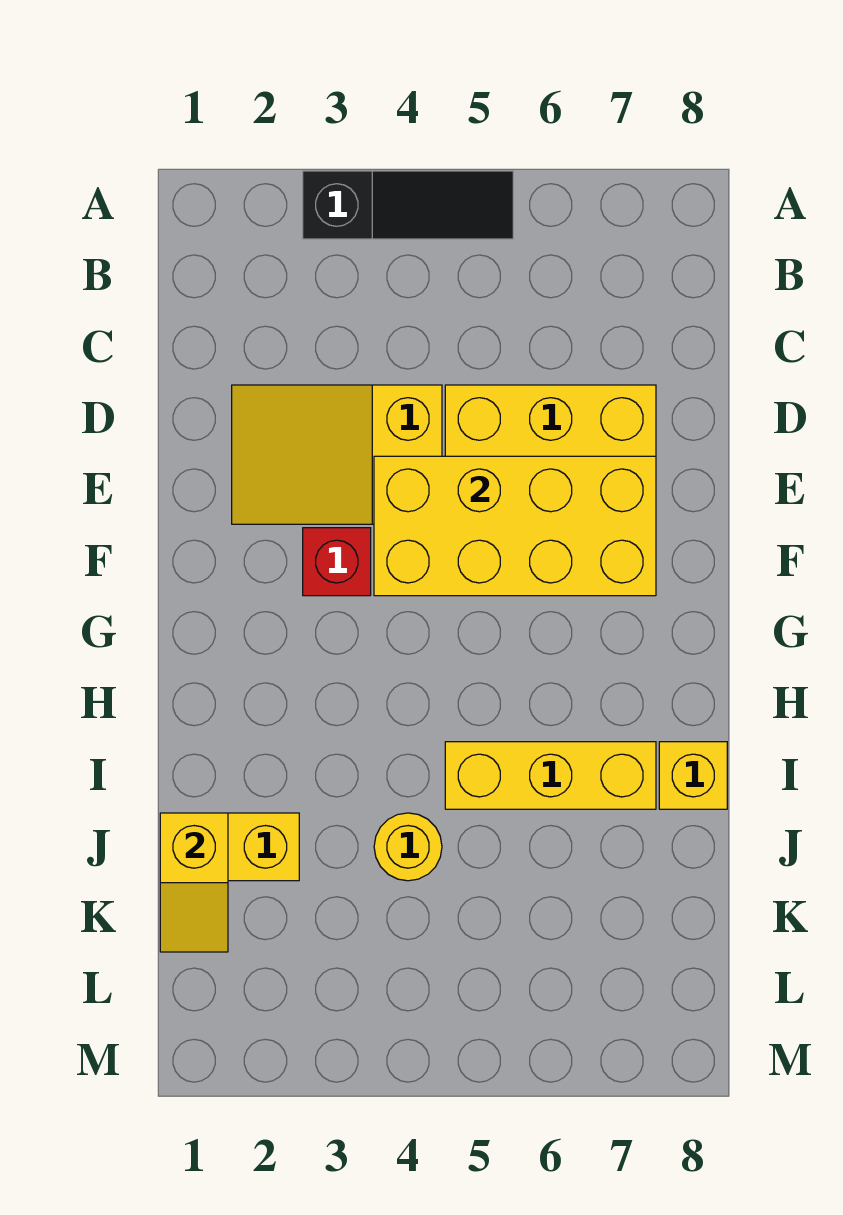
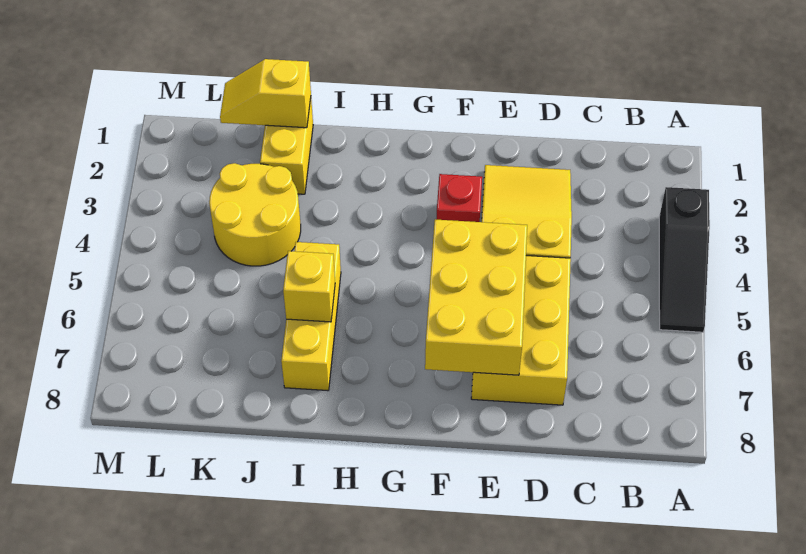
yellow 2x4 brick [374,456,656,596] -> yellow 2x3 brick [425,219,527,375]
yellow 1x1 brick [659,742,727,809] -> yellow 1x1 brick moved to [283,251,335,322]
yellow 1x1 round brick [374,813,442,881] -> yellow 2x2 round brick [209,163,301,266]

